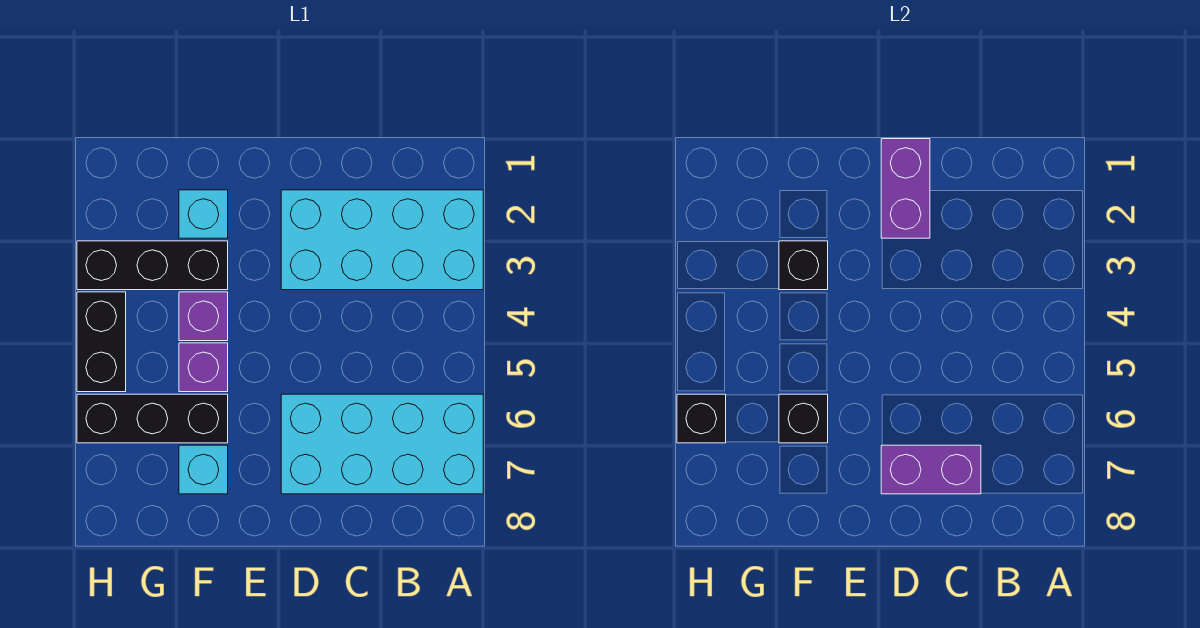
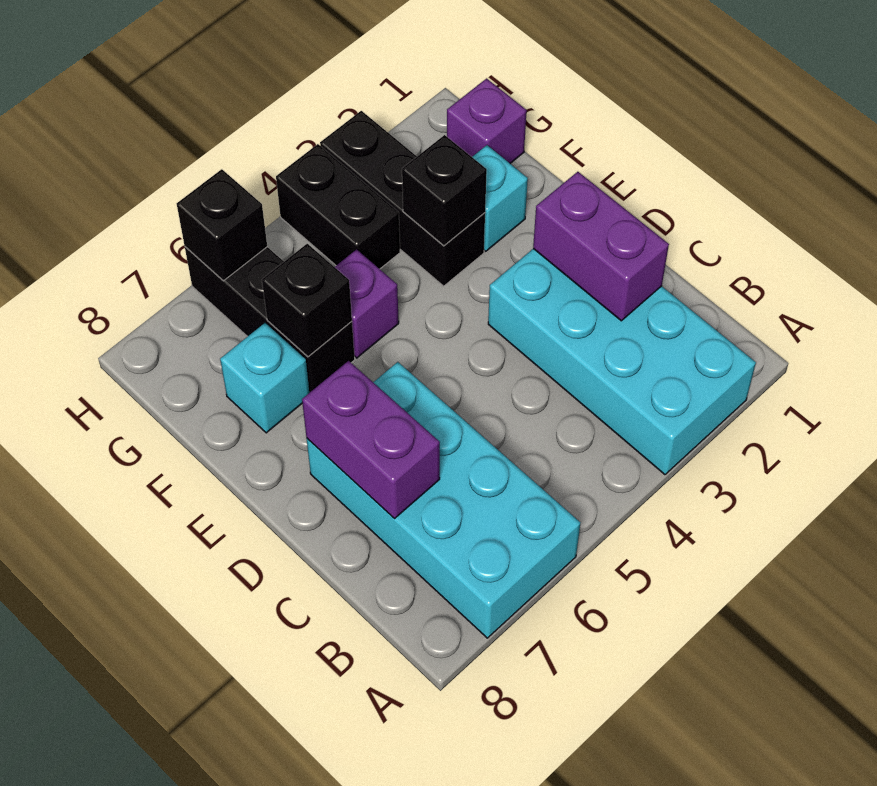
purple 1x2 brick [881,139,930,238] -> purple 1x2 brick turned to [533,172,669,321]
purple 1x1 brick [179,292,228,341] -> purple 1x1 brick moved to [447,78,527,163]
black 1x2 brick [77,292,126,392] -> black 1x2 brick turned to [276,144,400,269]

